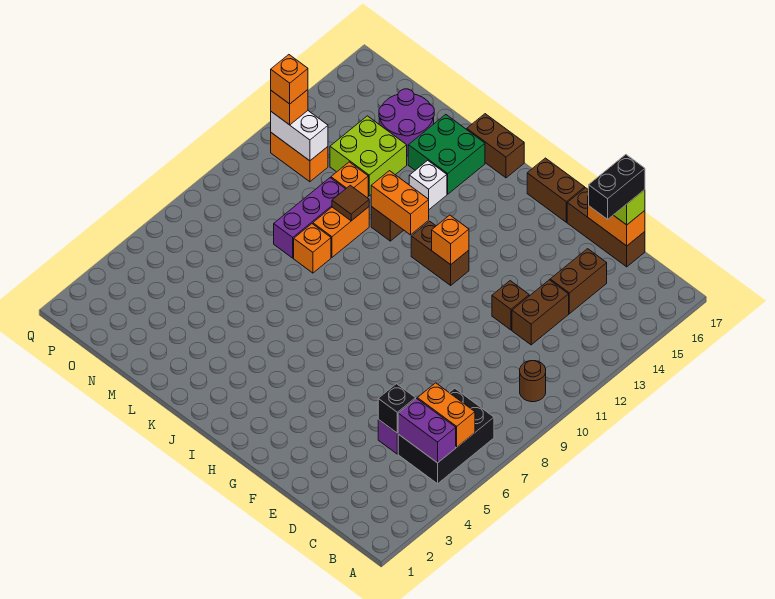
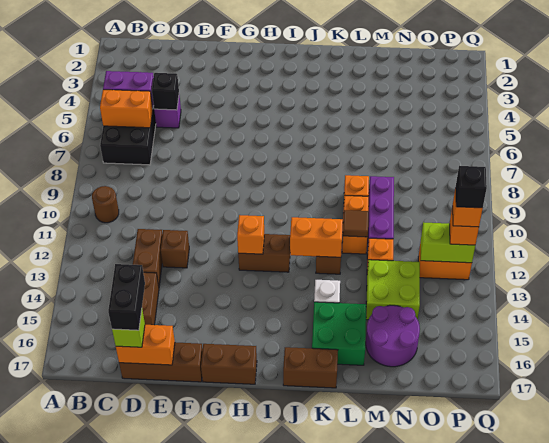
white 1x2 brick [271,111,328,161] -> lime 1x2 brick [421,222,475,263]
none -> black 1x1 brick [456,166,487,208]

